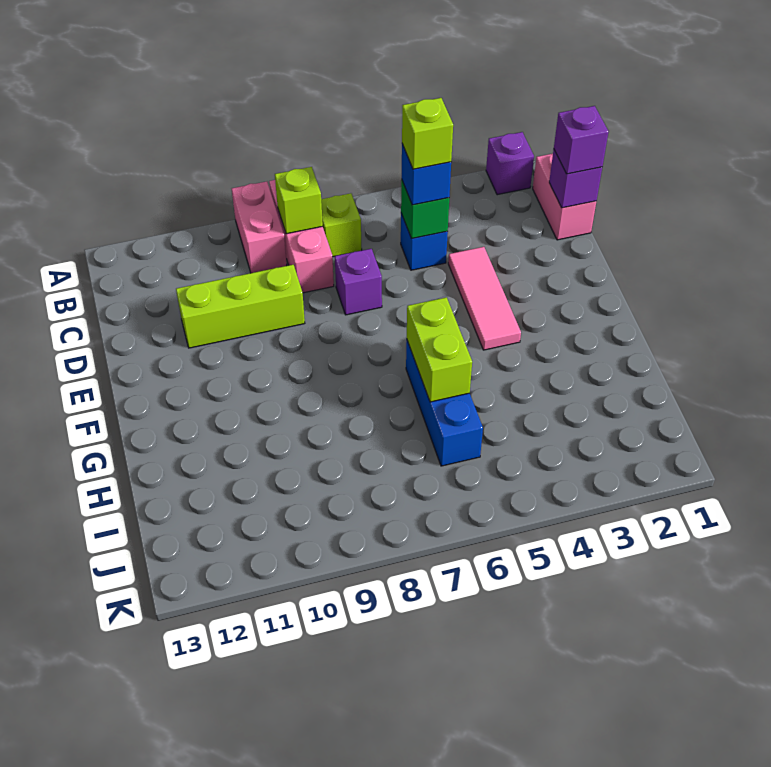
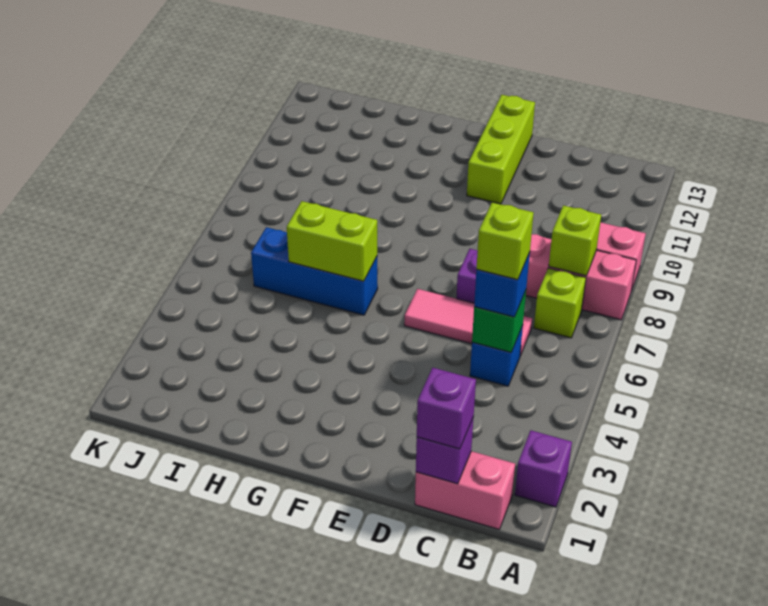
pink 1x3 tile [448,247,521,350] -> pink 1x3 tile moved to [404,289,532,356]
lime 1x3 brick [176,265,305,348] -> lime 1x3 brick moved to [467,95,535,204]

